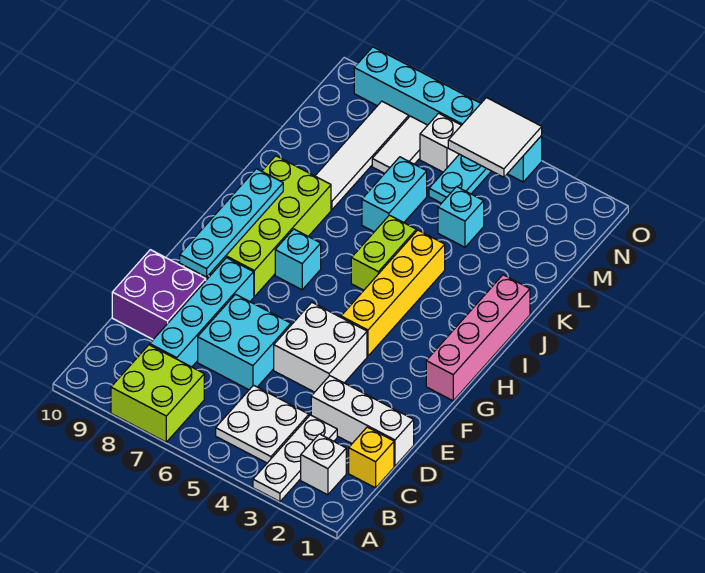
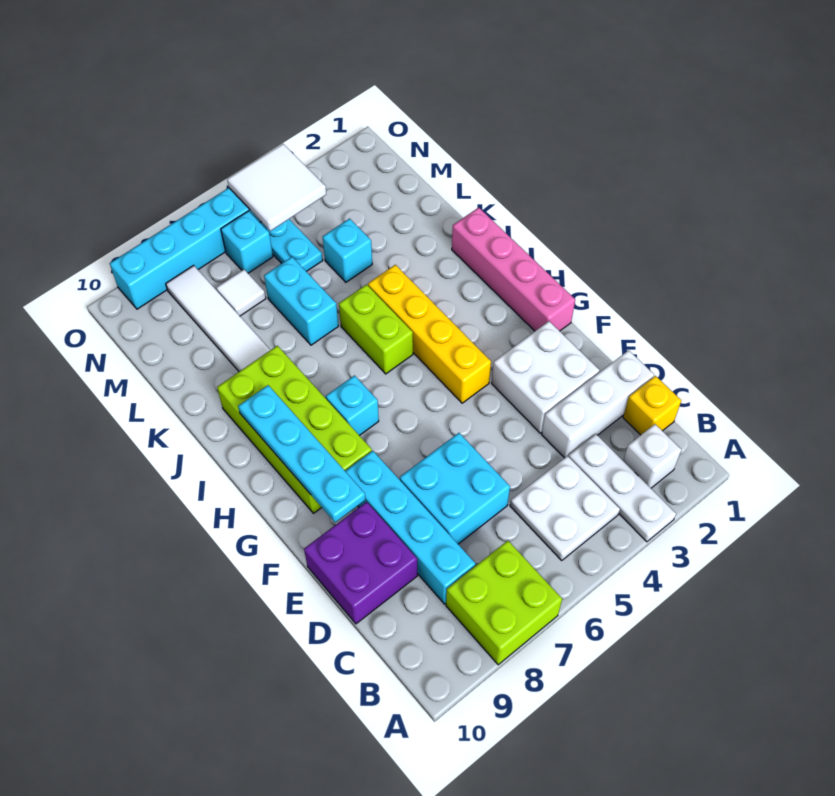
white 2x2 brick [274,302,367,392] -> white 2x2 brick moved to [492,321,599,433]
white 1x2 tile [372,116,428,173] -> white 1x1 tile [216,269,266,316]
white 1x1 brick [420,113,461,172] -> cyan 1x1 brick [221,211,273,273]

